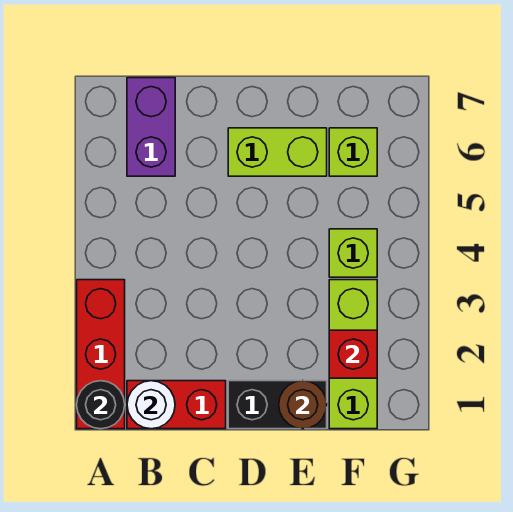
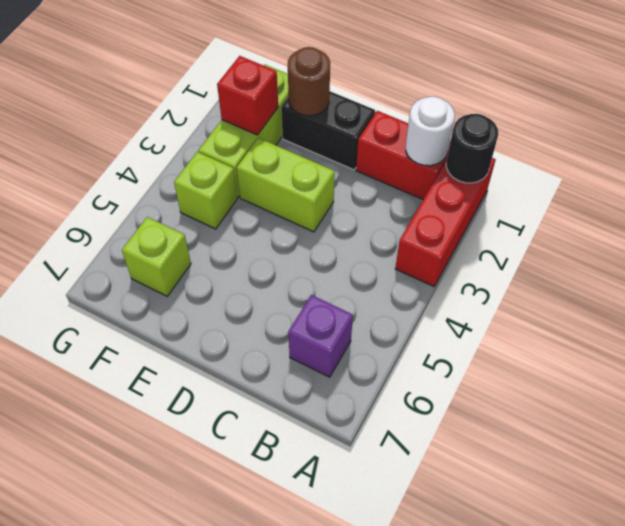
purple 1x2 brick [127,78,175,176] -> purple 1x1 brick [288,295,353,377]
lime 1x2 brick [228,128,327,176] -> lime 1x2 brick moved to [237,138,335,232]

